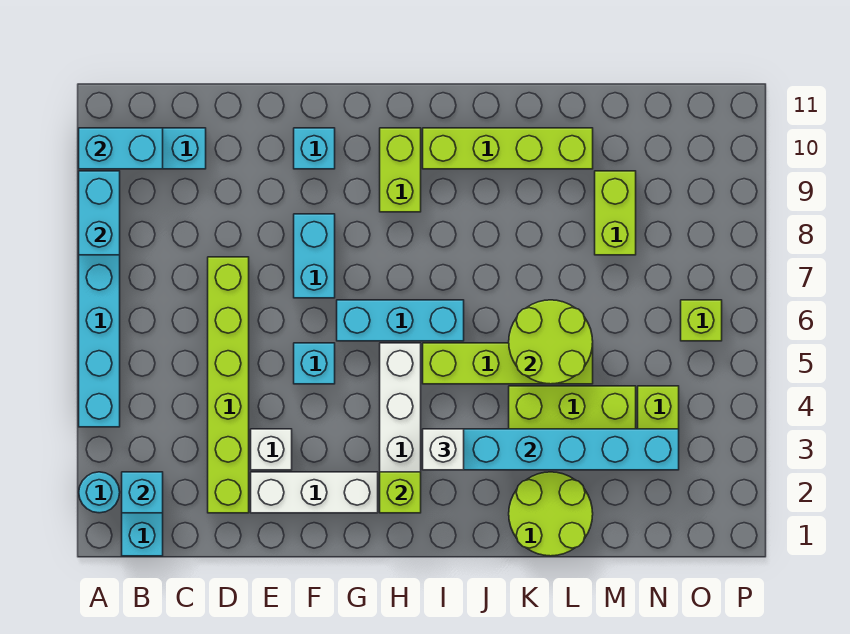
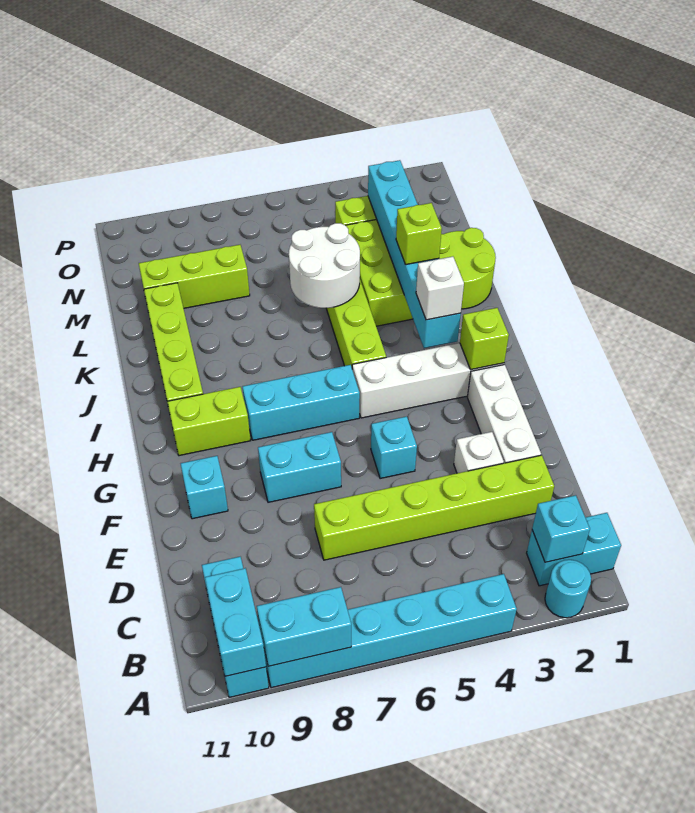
cyan 1x3 brick [337,300,464,341] -> cyan 1x3 brick turned to [243,365,360,440]
lime 2x2 round brick [509,300,593,384] -> white 2x2 round brick [289,223,360,308]
lime 1x2 brick [595,171,636,255] -> lime 1x3 brick [139,245,250,308]
lime 1x1 brick [681,300,722,341] -> lime 1x1 brick moved to [396,203,442,265]

